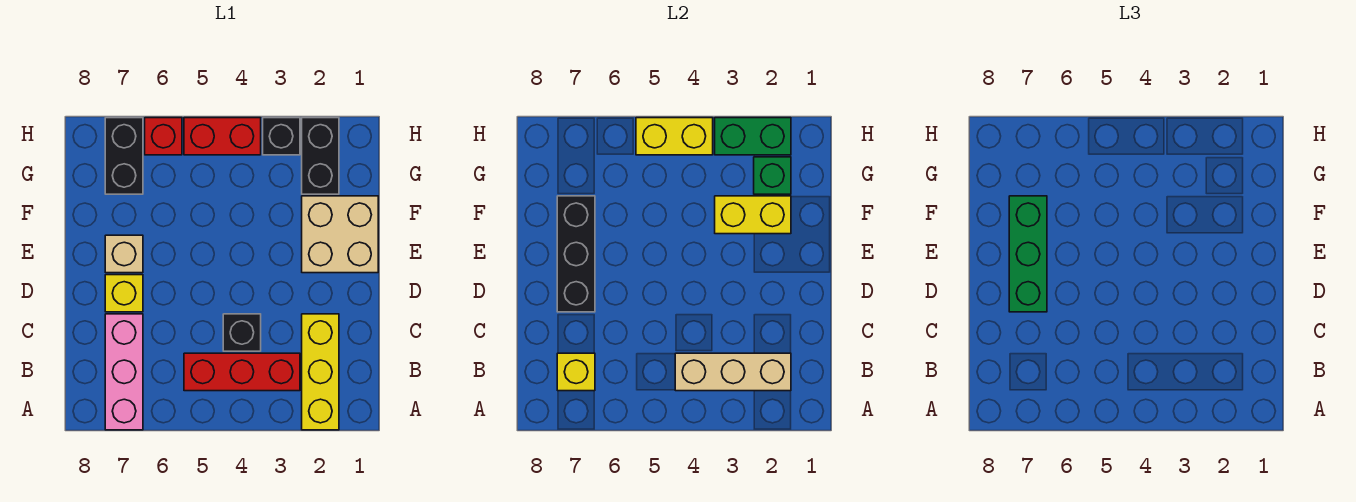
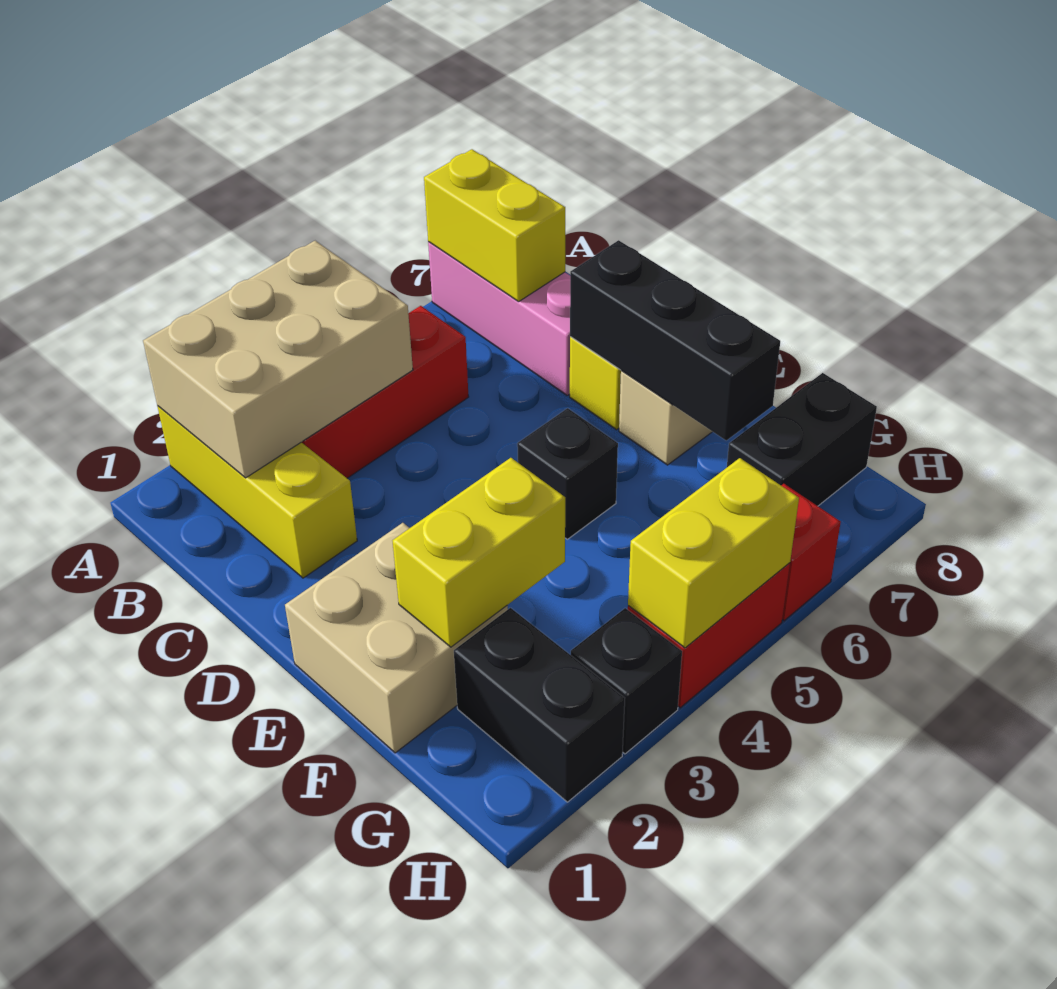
tan 1x3 brick [675,353,791,391] -> tan 2x3 brick [143,241,413,478]
yellow 1x1 brick [557,353,595,391] -> yellow 1x2 brick [424,149,565,302]
black 1x1 brick [223,314,261,351] -> black 1x1 brick moved to [517,408,618,539]
green 1x3 brick [1009,196,1047,312] -> none
green 1x1 brick [754,157,791,194] -> none
black 1x2 brick [105,118,143,194] -> black 1x2 brick turned to [727,373,877,506]
green 1x2 brick [715,118,791,155] -> none

